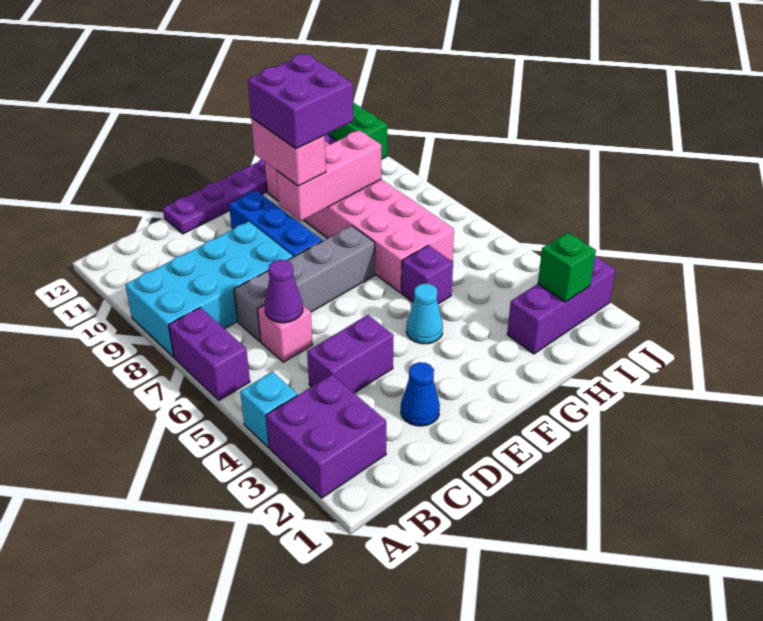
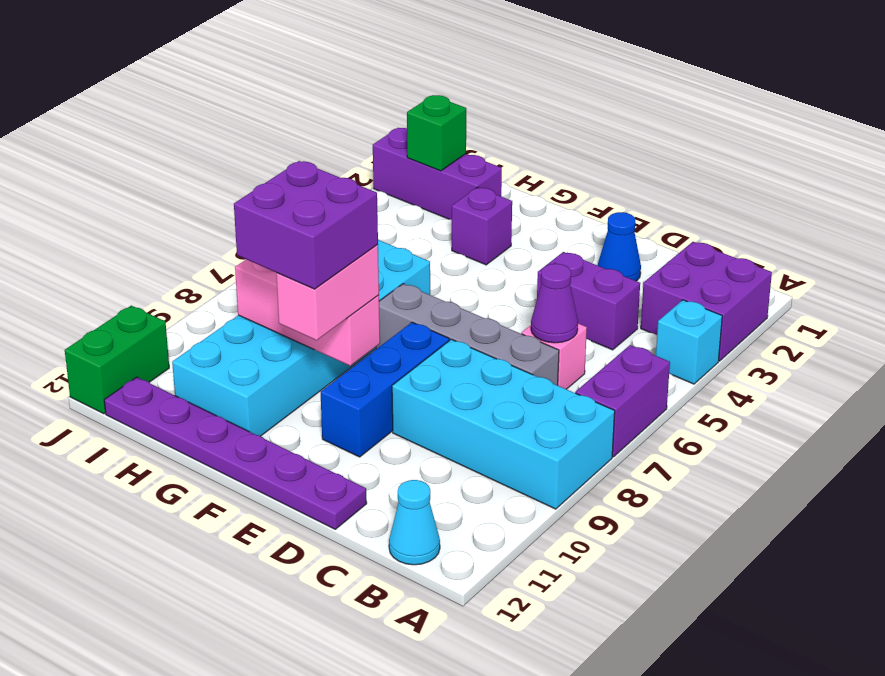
cyan 1x1 cone [406,284,443,344] -> cyan 1x1 cone moved to [389,480,440,565]
purple 1x1 brick [402,245,453,304] -> purple 1x1 brick moved to [452,187,512,265]
pink 2x6 brick [265,141,454,293] -> cyan 2x6 brick [172,240,430,436]

